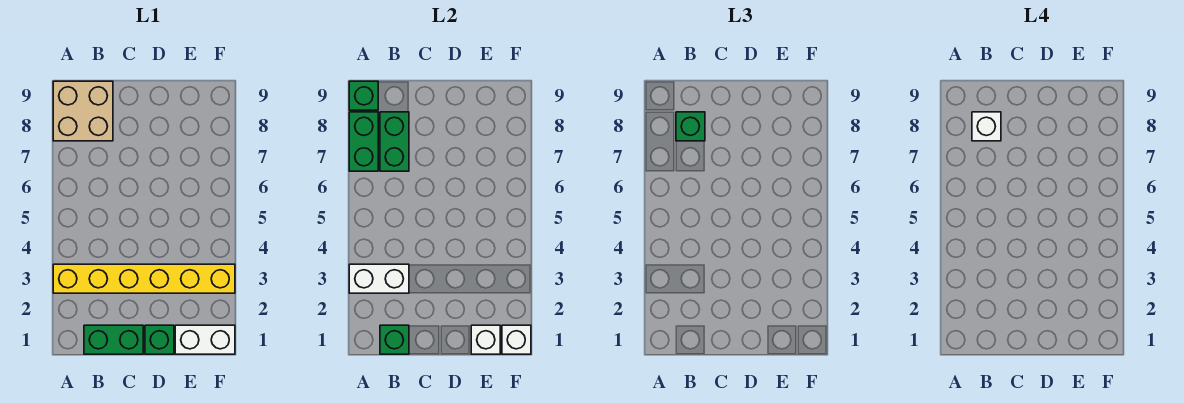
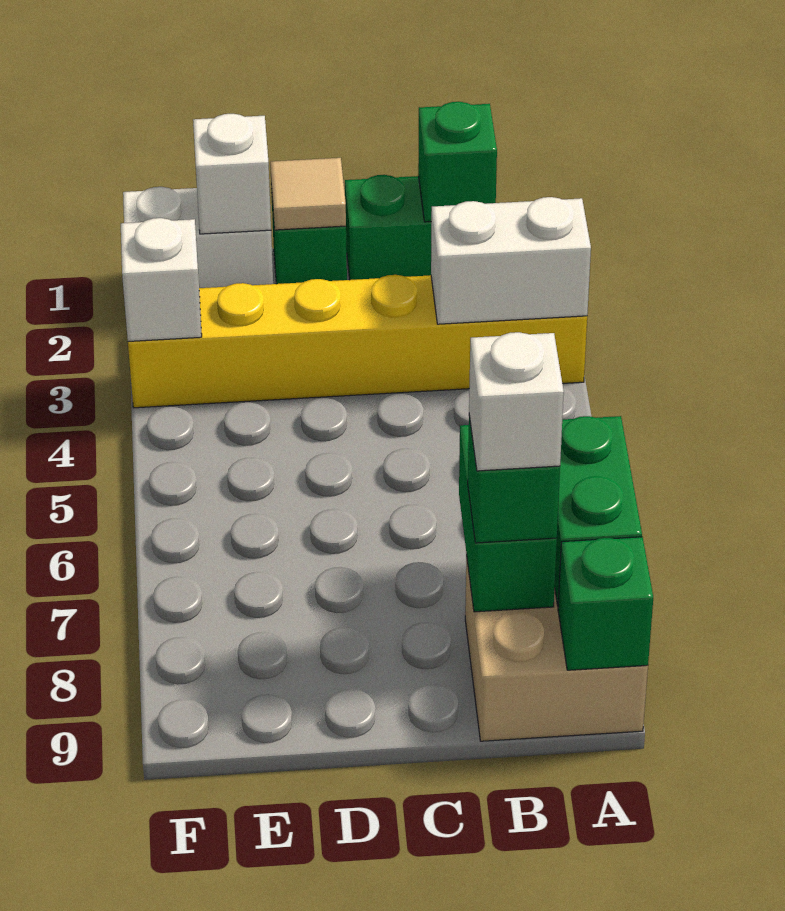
none -> tan 1x1 tile [270,158,346,230]
white 1x1 brick [502,325,531,354] -> white 1x1 brick moved to [121,218,202,341]

